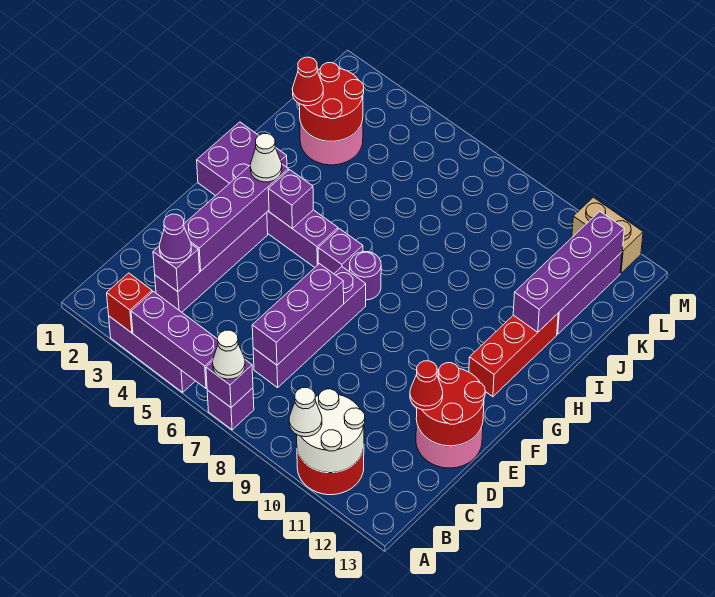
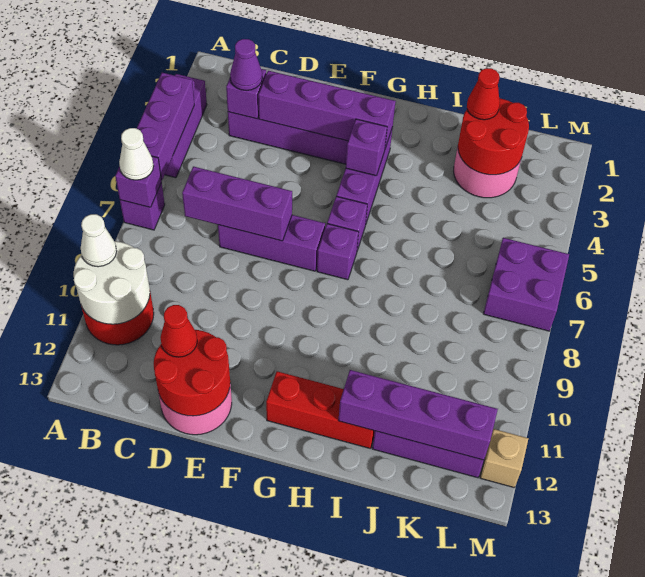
red 1x1 brick [107,273,152,333] -> none
purple 1x4 brick [253,267,366,388] -> purple 1x3 brick [218,215,325,271]
purple 2x2 brick [197,122,287,196] -> purple 2x2 brick moved to [483,238,569,331]
white 1x1 cone [250,134,282,182] -> none
purple 1x1 round brick [350,252,381,300] -> purple 1x1 brick [317,224,359,280]
tan 1x2 brick [572,197,643,273] -> tan 1x1 brick [480,429,528,487]

